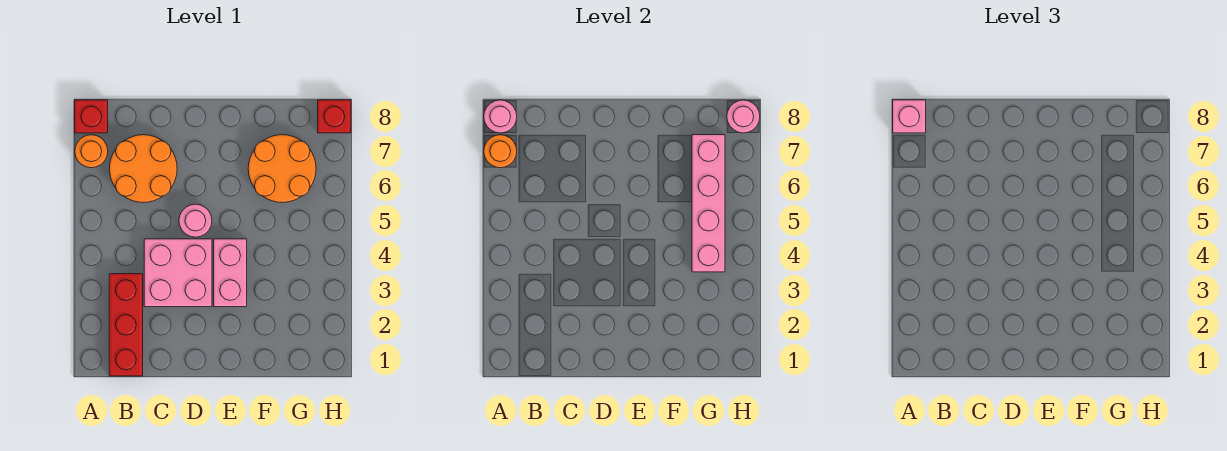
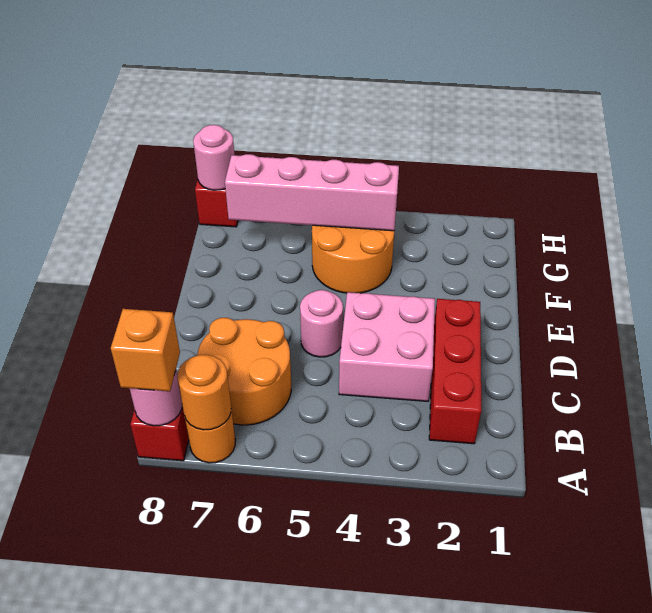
pink 1x1 brick [893,100,926,133] -> orange 1x1 brick [111,309,180,391]
red 1x3 brick [109,274,143,376] -> red 1x3 brick turned to [429,299,481,444]
pink 1x2 brick [214,239,247,307] -> none
orange 2x2 round brick [248,135,316,203] -> orange 2x2 round brick moved to [312,225,394,293]

